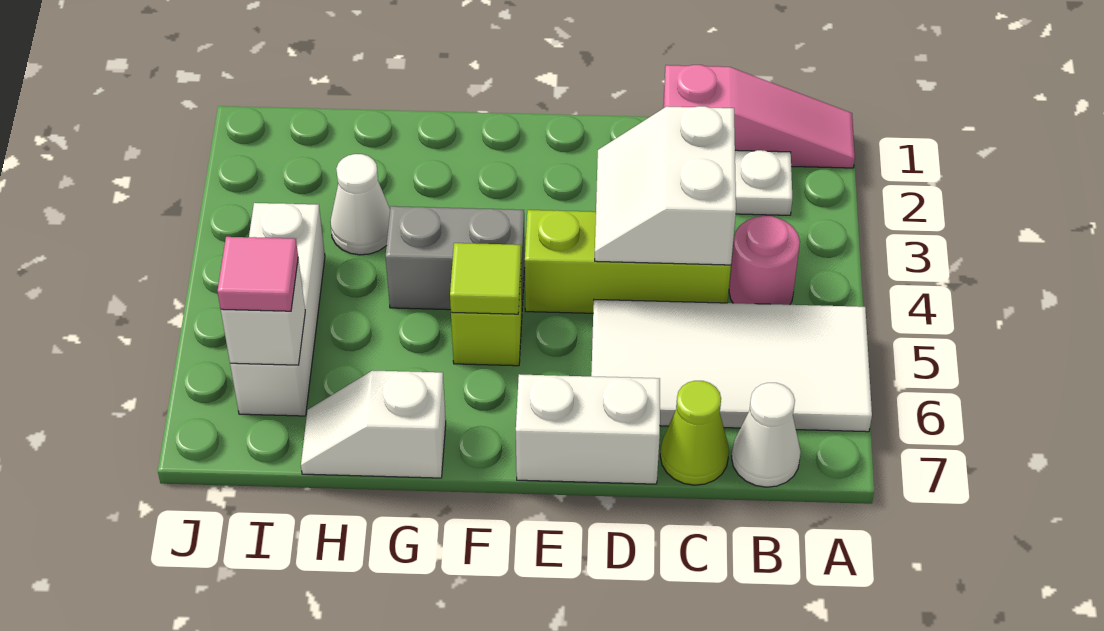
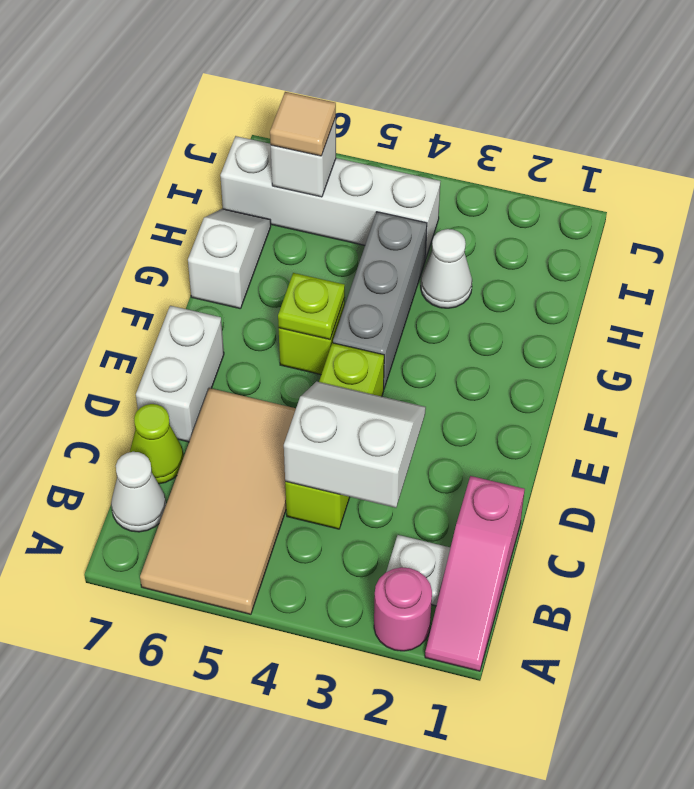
white 2x4 tile [591,300,872,432] -> tan 2x4 tile [140,388,296,614]
pink 1x1 round brick [729,216,800,305] -> pink 1x1 round brick moved to [374,567,432,651]
grey 1x2 brick [385,206,525,310] -> grey 1x3 brick [333,212,427,388]
lime 1x1 tile [450,243,521,314] -> lime 1x1 plate [278,273,345,339]
white 1x3 brick [230,203,325,416] -> white 1x4 brick [220,136,440,259]
pink 1x1 tile [217,237,298,311] -> tan 1x1 tile [270,92,336,156]

